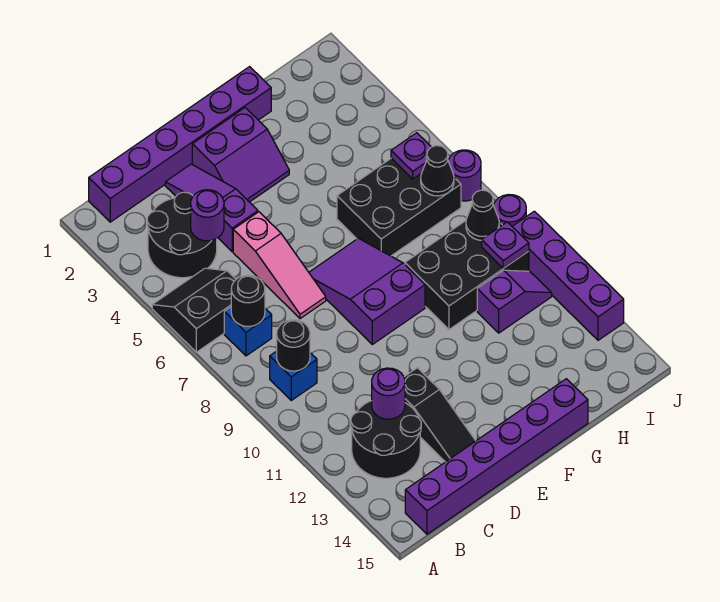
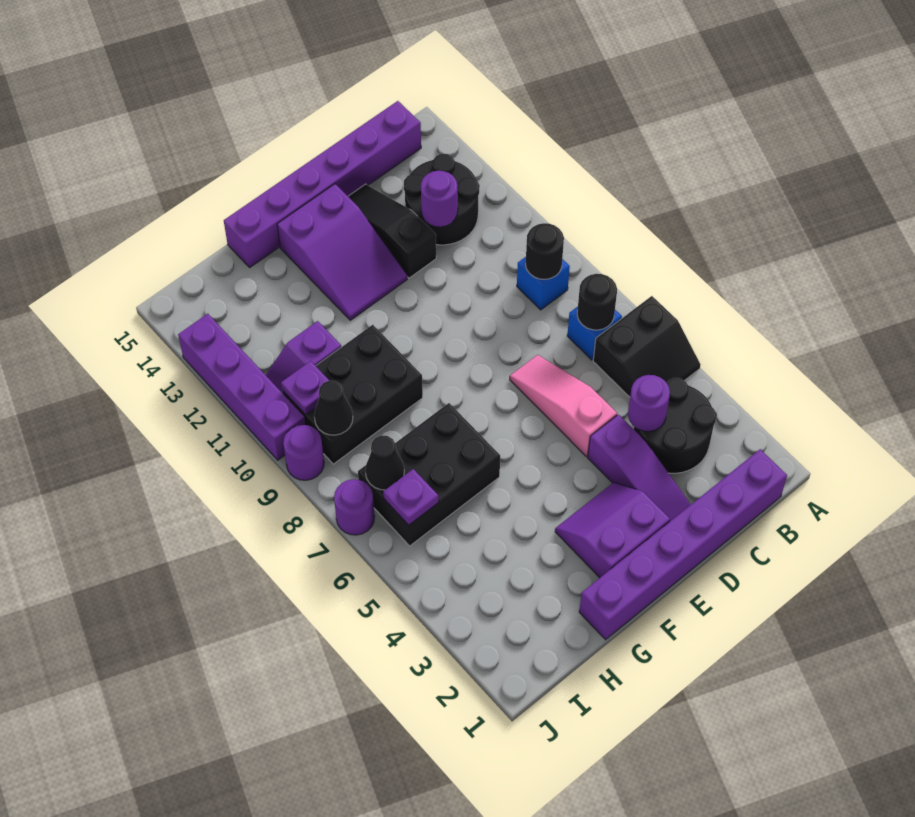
purple 2x3 slope [309,238,425,344] -> purple 2x3 slope moved to [277,184,407,320]

